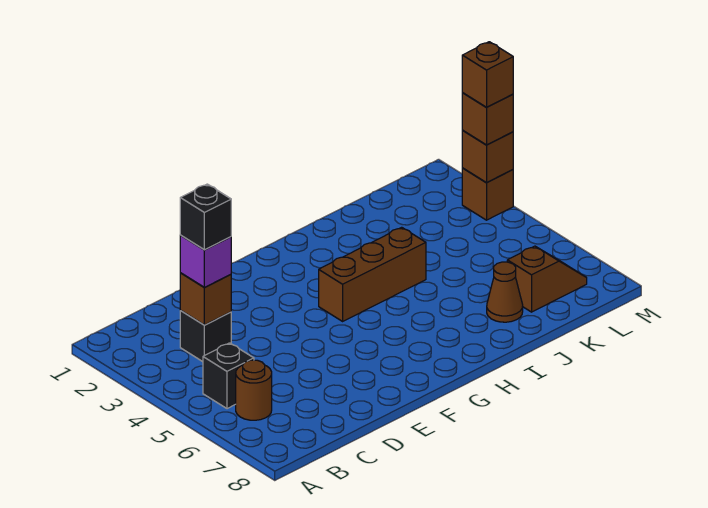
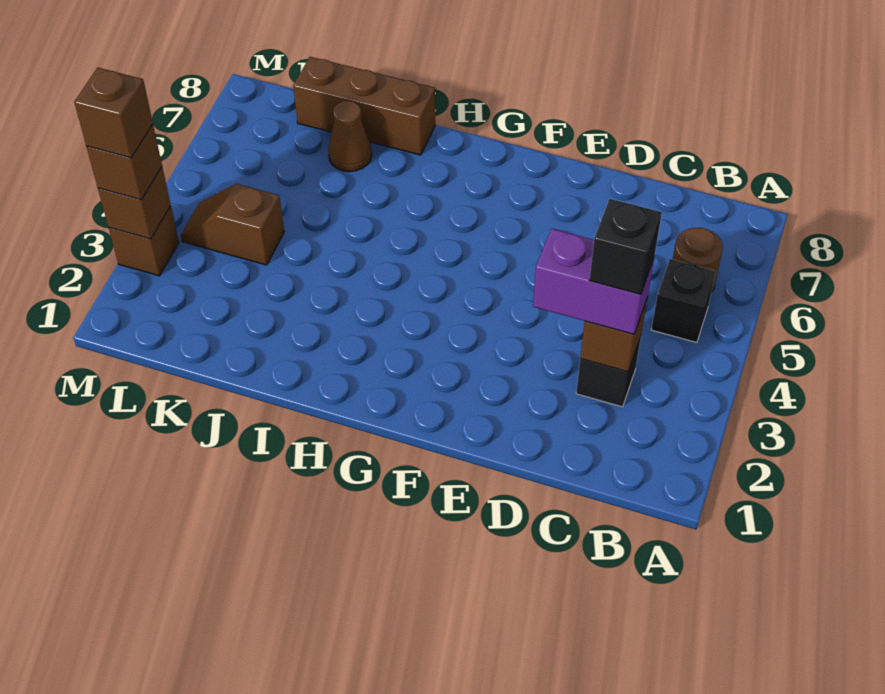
purple 1x1 brick [180,235,231,288] -> purple 1x2 brick [533,229,654,334]
brown 1x3 brick [319,227,426,321] -> brown 1x3 brick moved to [293,57,435,155]
brown 1x2 slope [507,246,587,312] -> brown 1x2 slope moved to [181,184,284,265]

